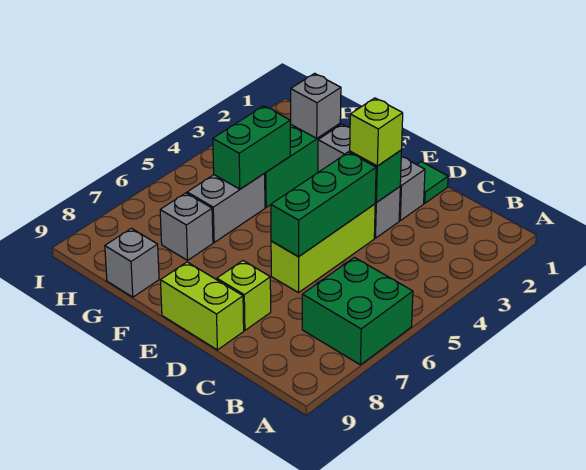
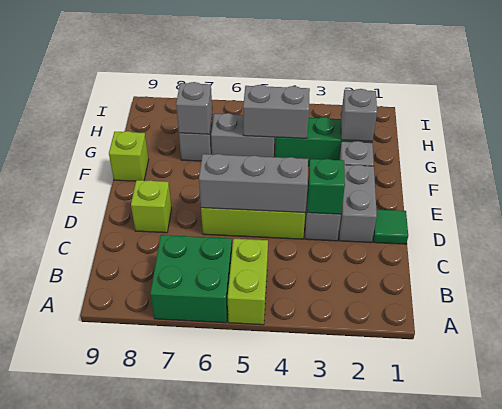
lime 1x1 brick [350,98,403,166] -> lime 1x1 brick moved to [109,131,149,181]
green 1x3 brick [271,152,376,257] -> grey 1x3 brick [199,154,308,213]
lime 1x2 brick [161,262,244,350] -> lime 1x2 brick moved to [228,239,268,325]
green 1x2 brick [213,106,290,189] -> grey 1x2 brick [243,85,310,138]
grey 1x1 brick [105,228,159,297] -> grey 1x1 brick moved to [176,82,212,134]

